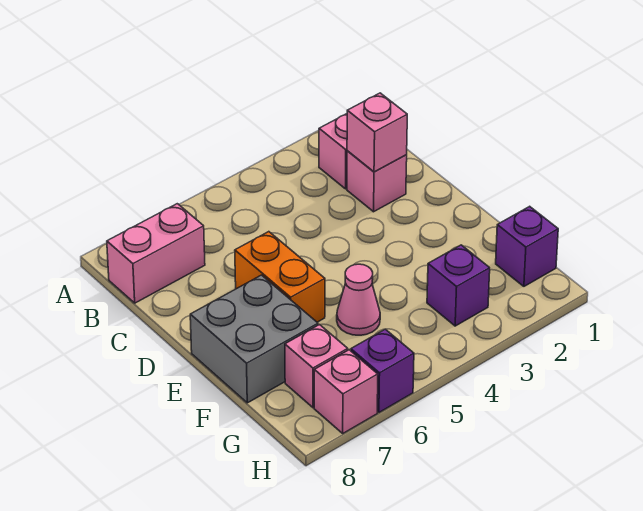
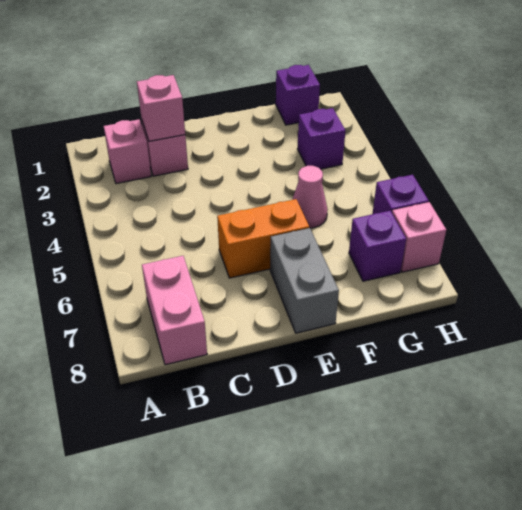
grey 2x2 brick [190,275,318,403] -> grey 1x2 brick [270,228,339,333]
pink 1x1 brick [285,325,348,408] -> purple 1x1 brick [349,211,406,281]

